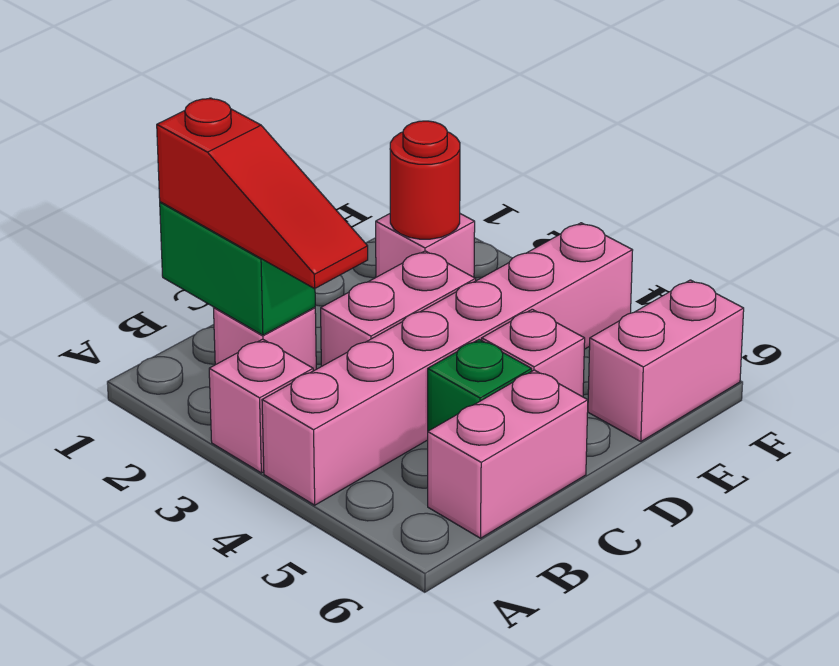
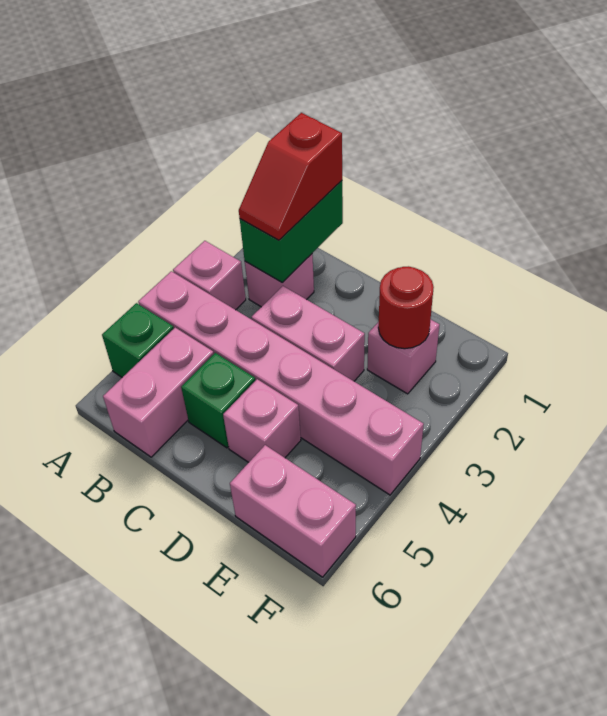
none -> green 1x1 brick [102,303,174,377]
red 1x3 slope [157,98,368,289] -> red 1x2 slope [239,113,342,240]
pink 1x2 brick [428,370,588,538] -> pink 1x2 brick turned to [103,328,214,457]

